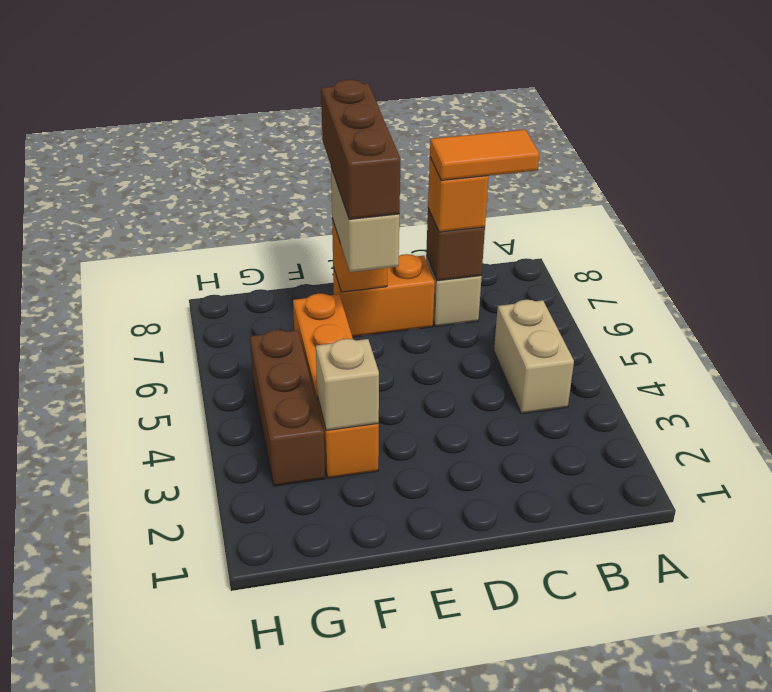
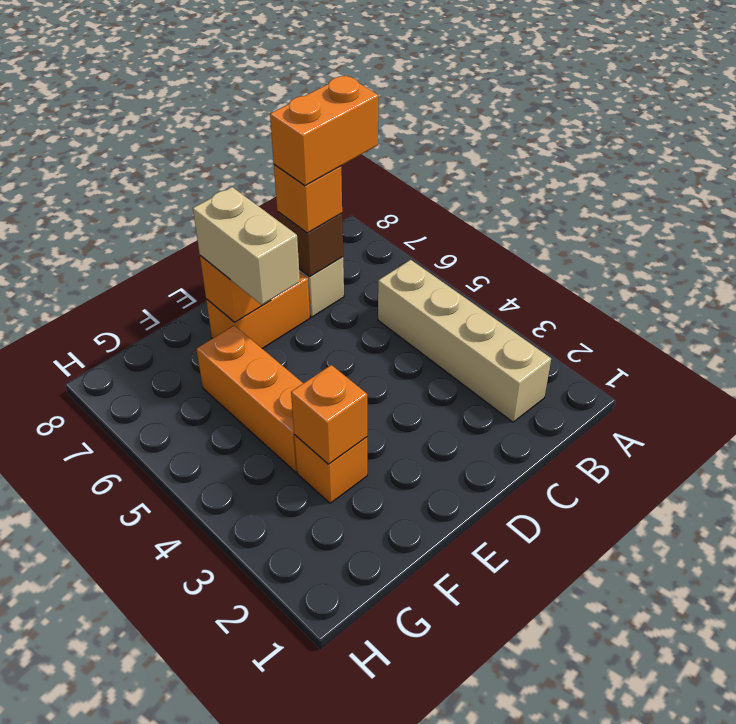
tan 1x2 brick [494,300,574,414] -> tan 1x4 brick [378,260,551,422]
orange 1x2 tile [430,129,539,180] -> orange 1x2 brick [270,75,378,186]
brown 1x3 brick [321,80,401,219] -> none
tan 1x1 brick [316,339,379,430] -> orange 1x1 brick [291,365,367,464]
brown 1x3 brick [250,330,325,486] -> none

